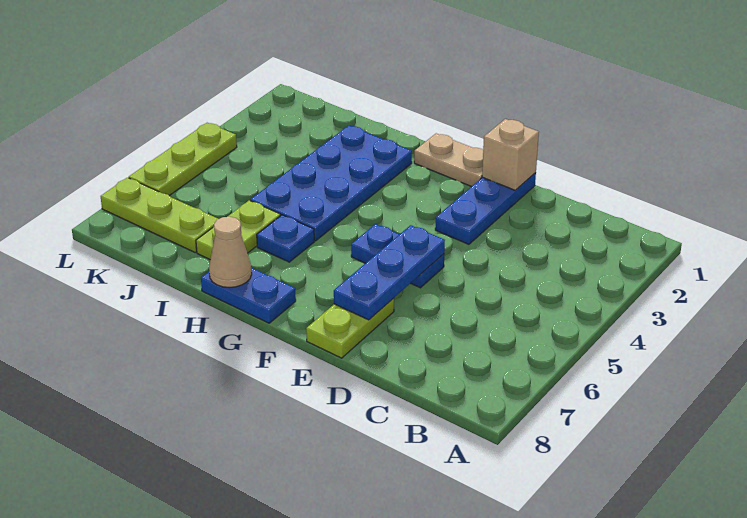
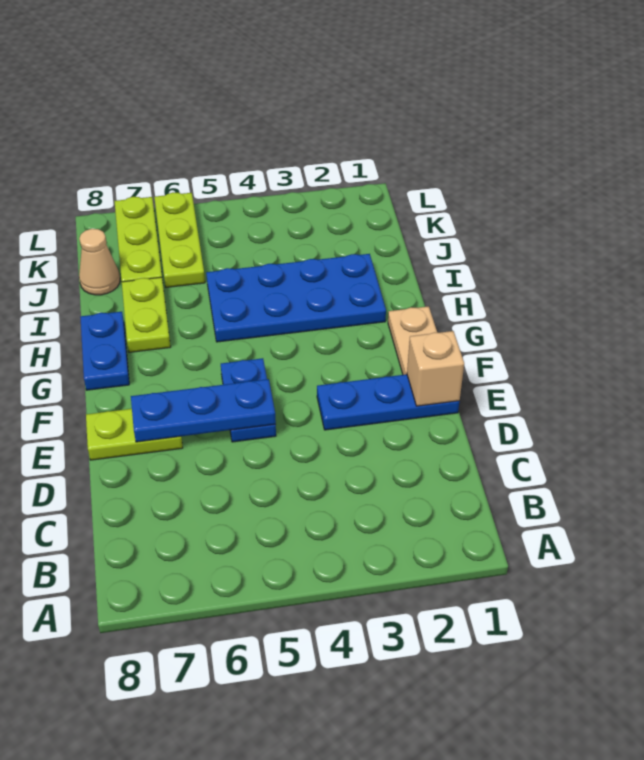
blue 1x1 plate [257,215,314,262] -> none
tan 1x1 cone [209,217,252,288] -> tan 1x1 cone moved to [79,229,120,295]
lime 1x2 plate [196,200,280,260] -> lime 1x2 plate turned to [122,277,171,352]
lime 1x3 plate [129,123,237,196] -> lime 1x3 plate turned to [154,192,205,287]

